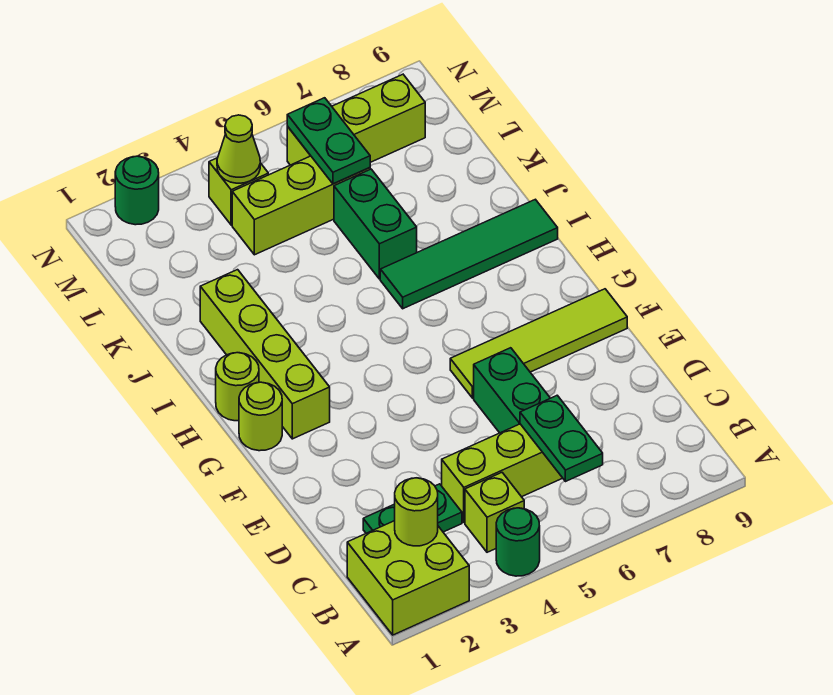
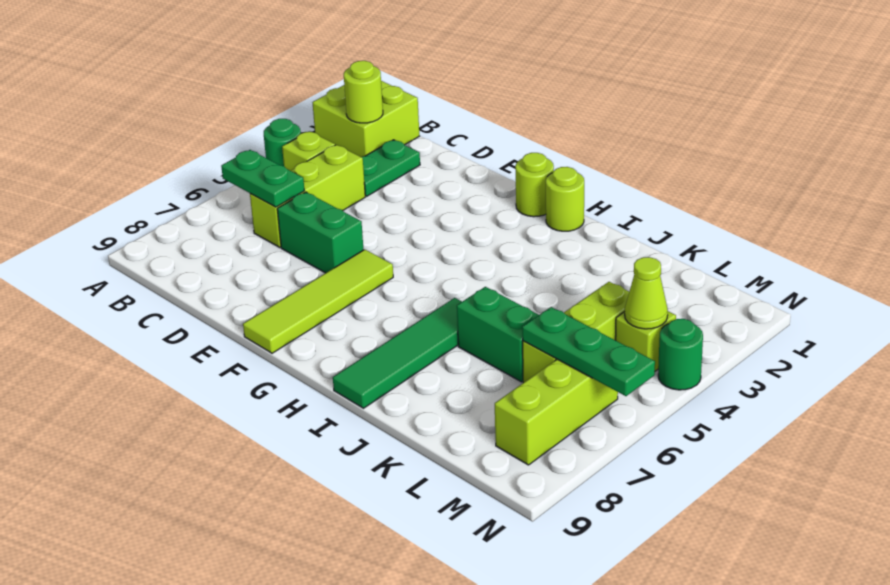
lime 1x4 brick [200,270,330,439] -> none
green 1x2 plate [287,98,370,184] -> green 1x3 plate [522,307,655,396]
green 1x1 round brick [115,156,159,225] -> green 1x1 round brick moved to [658,319,703,390]

